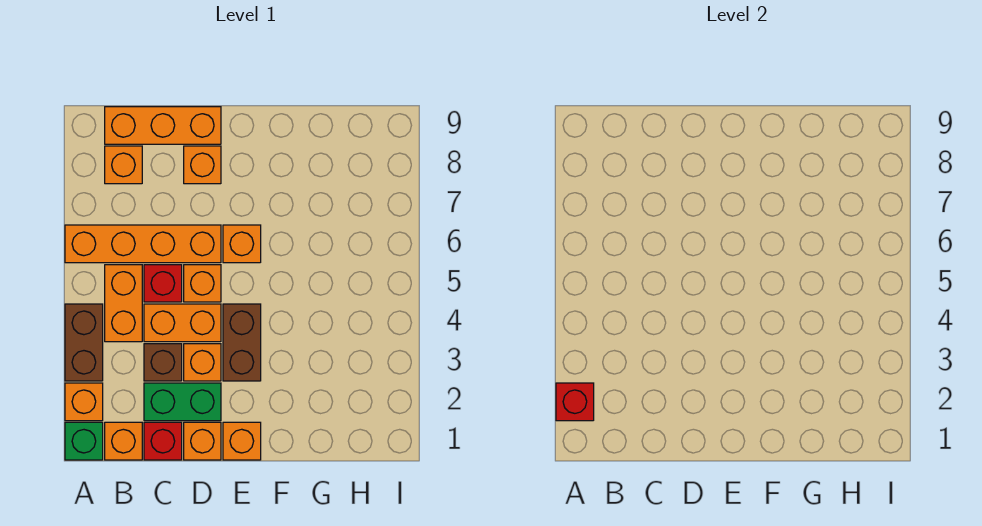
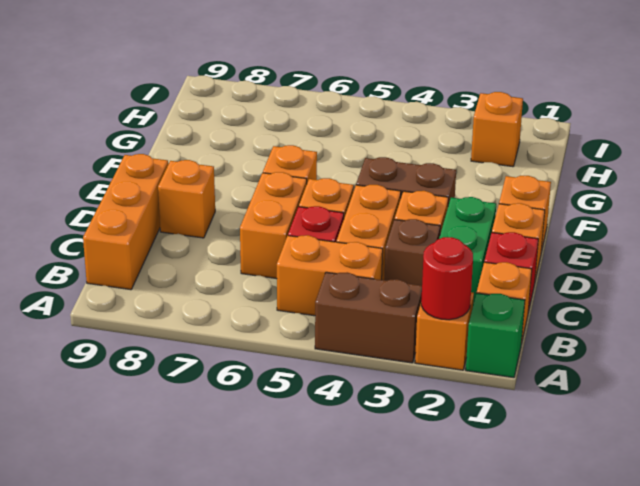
red 1x1 brick [556,383,594,421] -> red 1x1 round brick [421,237,473,320]
orange 1x4 brick [65,225,221,263] -> orange 1x2 brick [240,172,307,279]
orange 1x1 brick [105,146,142,184] -> orange 1x1 brick moved to [471,92,523,167]

